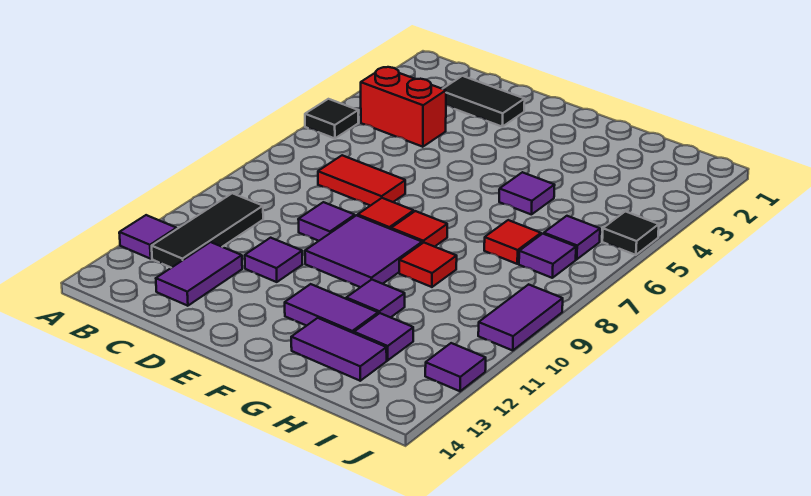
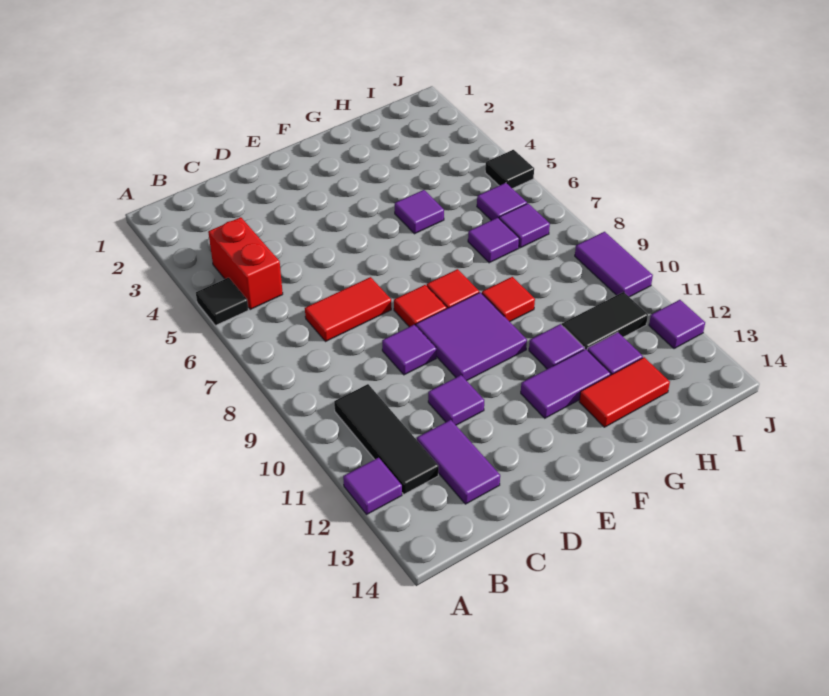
red 1x2 brick [361,67,446,147] -> red 1x2 brick turned to [208,217,283,310]
black 1x2 tile [443,76,525,127] -> black 1x2 tile moved to [562,292,648,349]
purple 1x2 tile [291,318,387,381] -> red 1x2 tile [579,357,670,427]
red 1x1 tile [484,220,541,264] -> purple 1x1 tile [468,218,519,263]

